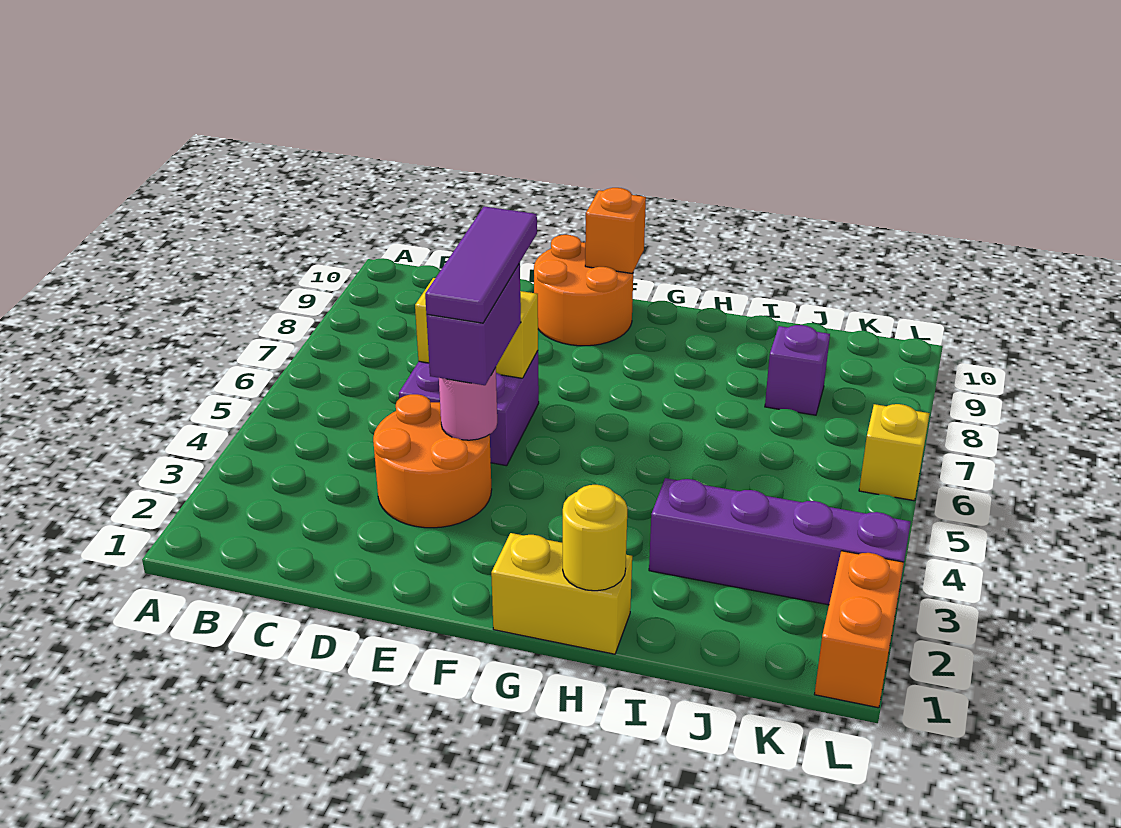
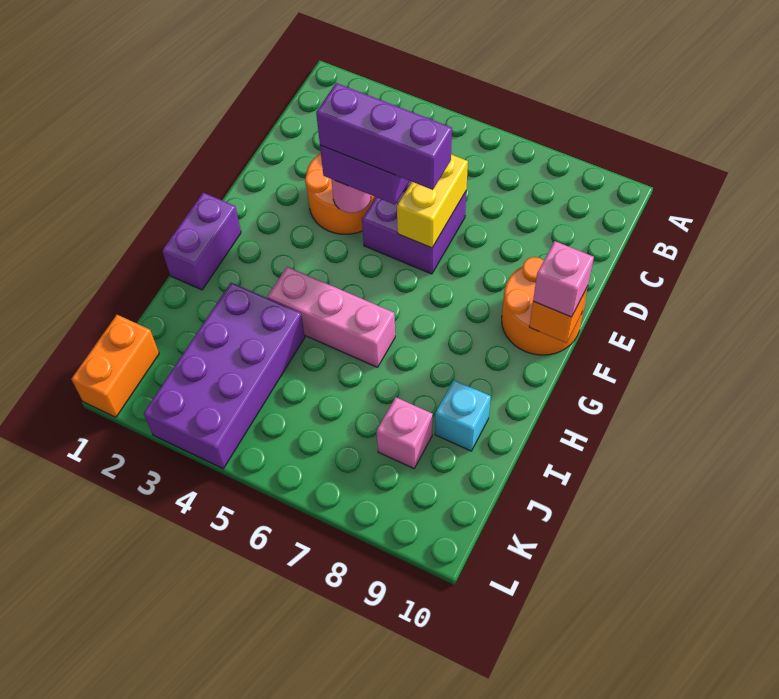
purple 1x3 tile [425,206,537,323] -> purple 1x3 brick [316,83,452,190]
none -> pink 1x1 brick [533,241,594,317]
yellow 1x2 brick [491,533,632,654] -> purple 1x2 brick [162,193,241,290]
yellow 1x1 round brick [563,485,627,591] -> none
none -> pink 1x3 brick [268,267,395,367]
purple 1x4 brick [649,478,911,605] -> purple 2x4 brick [144,283,305,469]
none -> cyan 1x1 brick [435,380,491,451]
purple 1x1 brick [765,325,830,415] -> pink 1x1 brick [377,397,433,468]
orange 1x2 brick [814,551,904,708] -> orange 1x2 brick turned to [71,315,159,417]
yellow 1x1 brick [859,404,930,501] -> none

